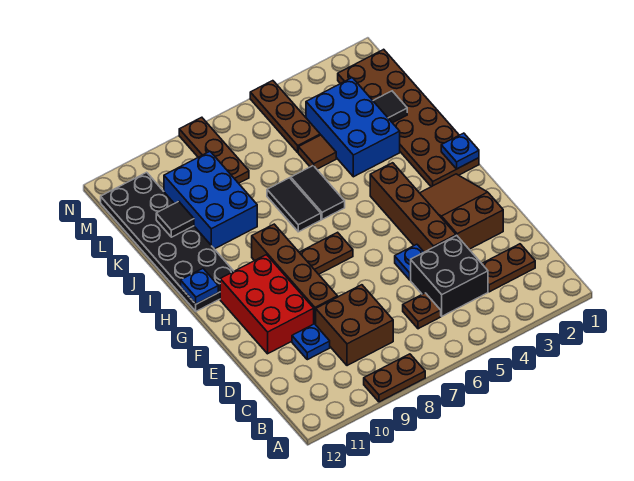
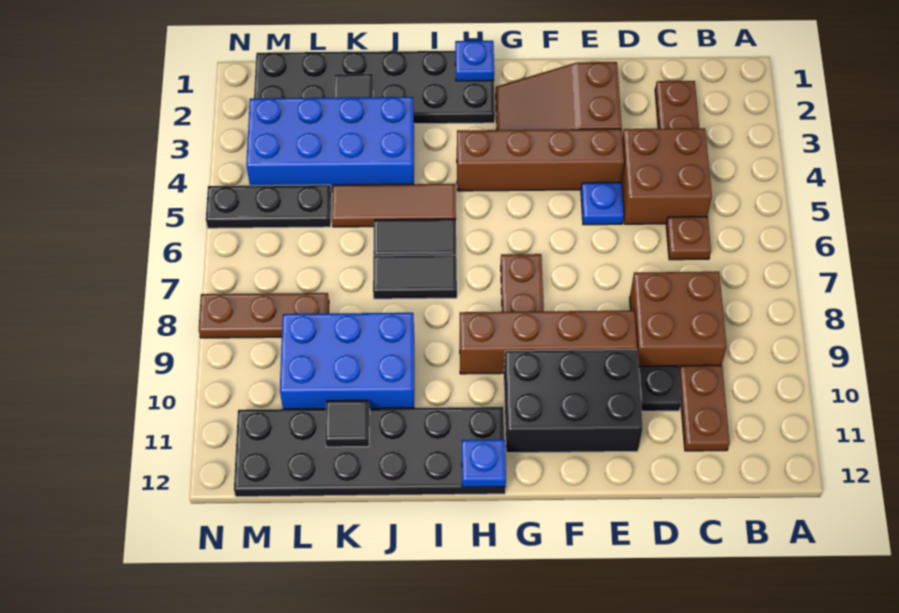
brown 1x2 plate [364,354,425,402] -> brown 1x2 plate moved to [679,365,730,451]
black 2x2 brick [411,235,488,316] -> brown 2x2 brick [621,128,712,224]
blue 1x1 plate [292,324,330,360] -> black 1x1 plate [639,366,681,411]
red 2x3 brick [220,255,314,354] -> black 2x3 brick [504,350,643,453]
brown 2x6 plate [338,49,479,187] -> black 2x6 plate [254,51,495,124]
blue 2x3 brick [306,78,400,177] -> blue 2x4 brick [246,97,414,192]
brown 1x1 tile [298,135,336,169] -> brown 1x3 tile [332,184,456,227]
brown 1x3 plate [250,81,320,152] -> black 1x3 plate [206,185,332,228]

